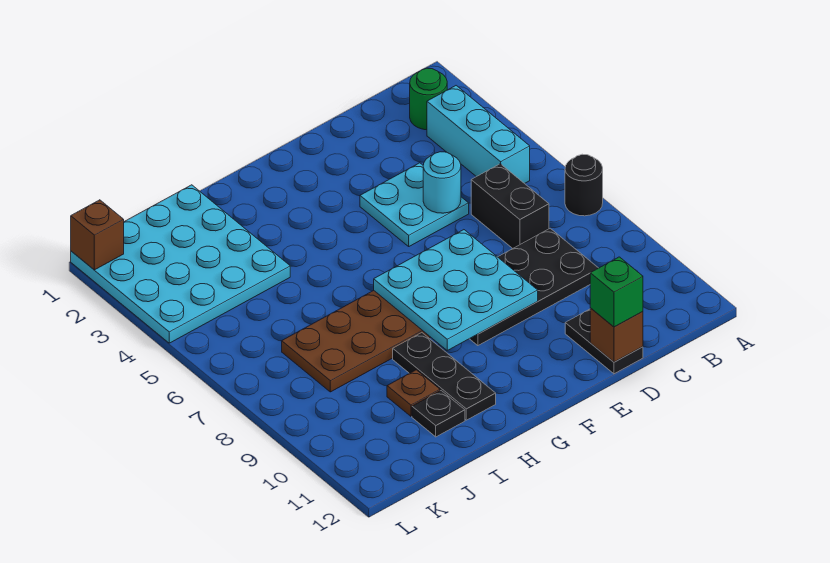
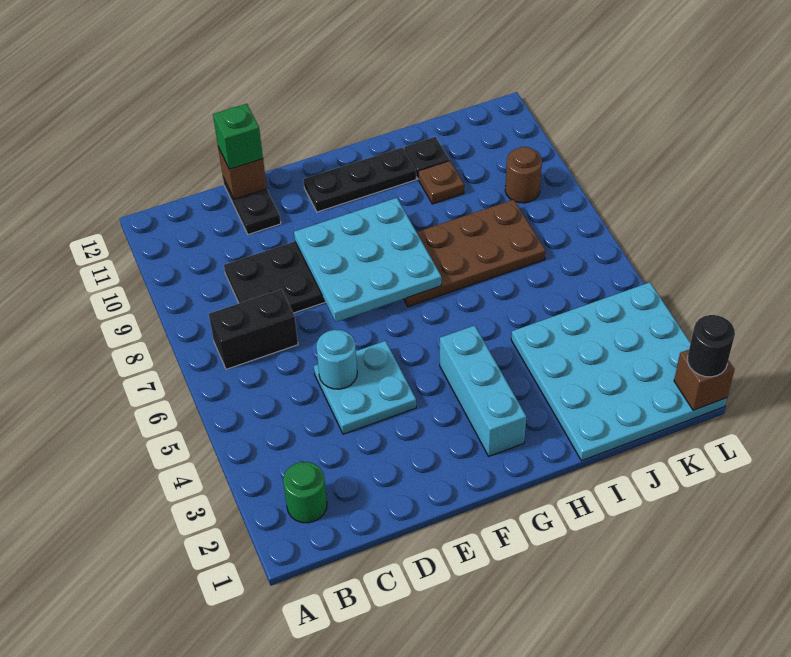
black 1x1 round brick [565,154,603,216] -> black 1x1 round brick moved to [687,315,735,377]
cyan 1x3 brick [427,86,530,184] -> cyan 1x3 brick moved to [440,325,526,456]
black 1x2 brick [471,164,549,249] -> black 1x2 brick turned to [209,289,298,369]
black 1x3 plate [393,333,496,420] -> black 1x3 plate turned to [304,147,416,212]
none -> brown 1x1 round brick [505,147,542,203]

